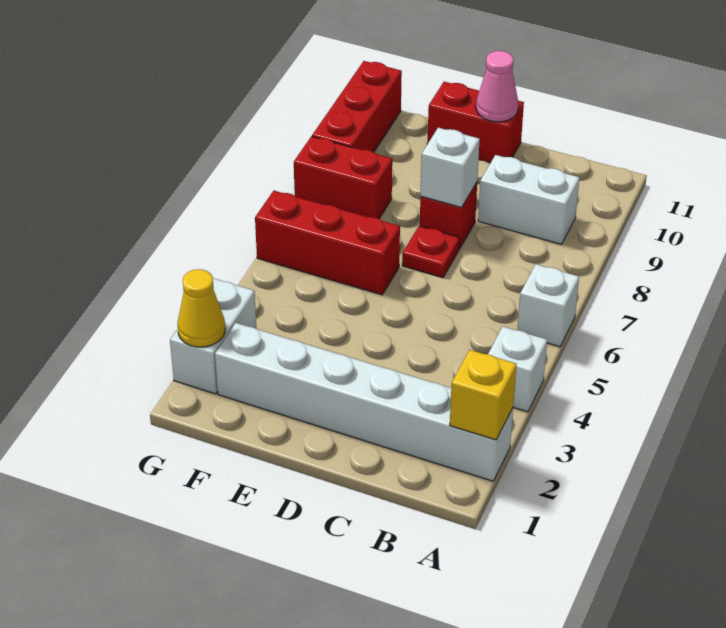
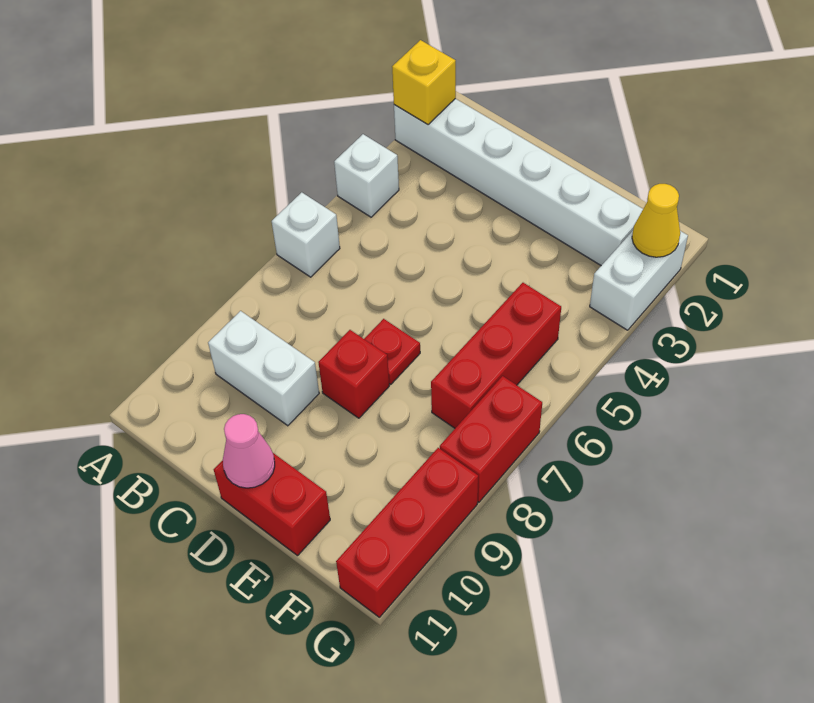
white 1x1 brick [420,128,480,207] -> none
red 1x3 brick [255,191,400,295] -> red 1x3 brick turned to [431,283,561,428]
red 1x2 brick [294,136,392,219] -> red 1x2 brick turned to [440,376,542,502]

